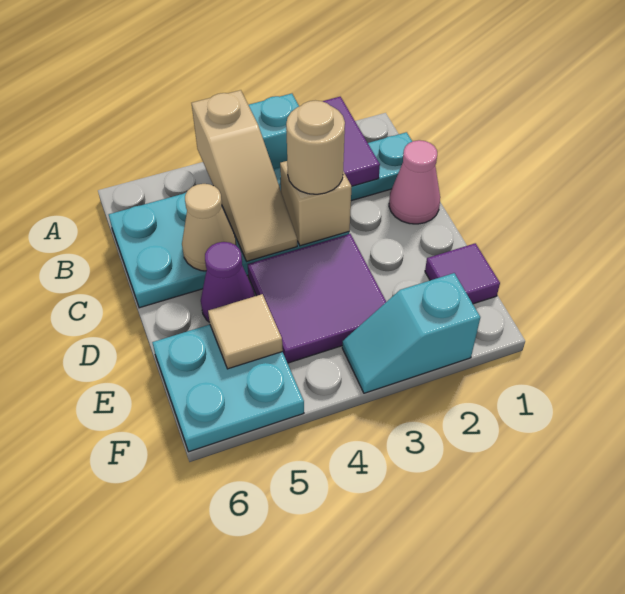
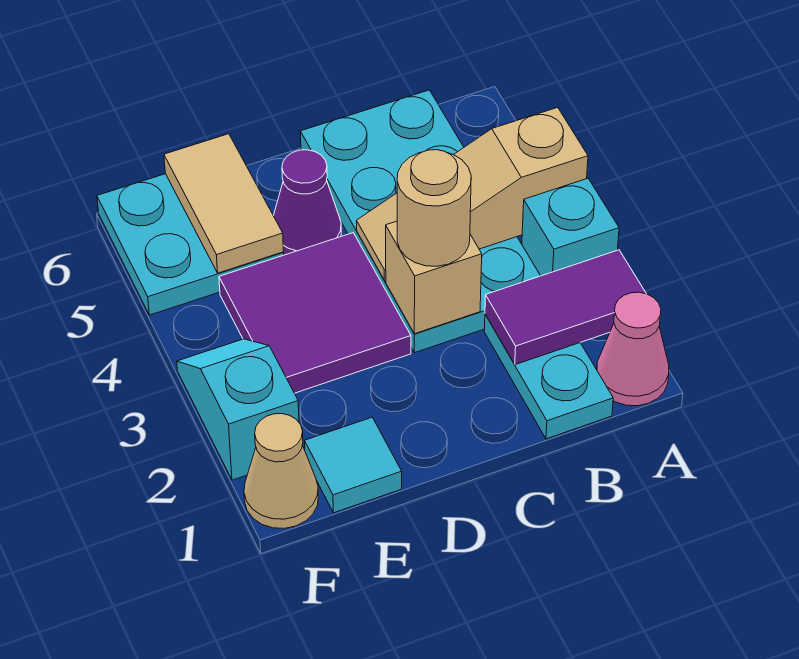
pink 1x1 cone [389,140,440,224] -> pink 1x1 cone moved to [597,292,669,406]
tan 1x1 cone [182,184,236,271] -> tan 1x1 cone moved to [244,414,318,528]
purple 1x1 tile [425,243,500,304] -> cyan 1x1 tile [305,417,402,513]
tan 1x1 tile [208,294,283,369] -> tan 1x2 tile [164,134,284,273]

